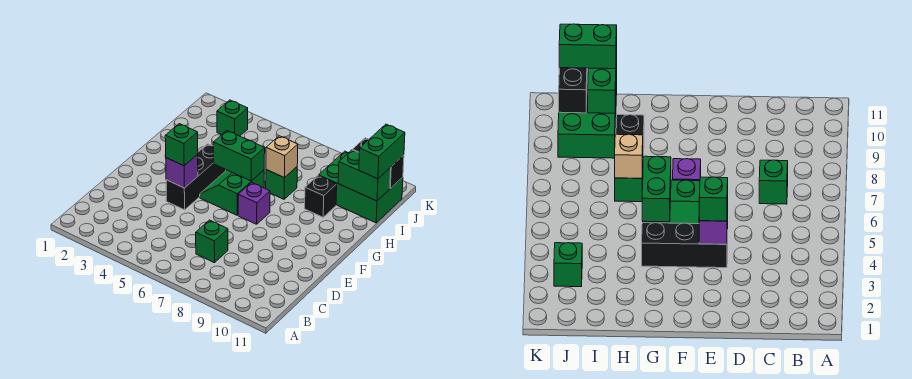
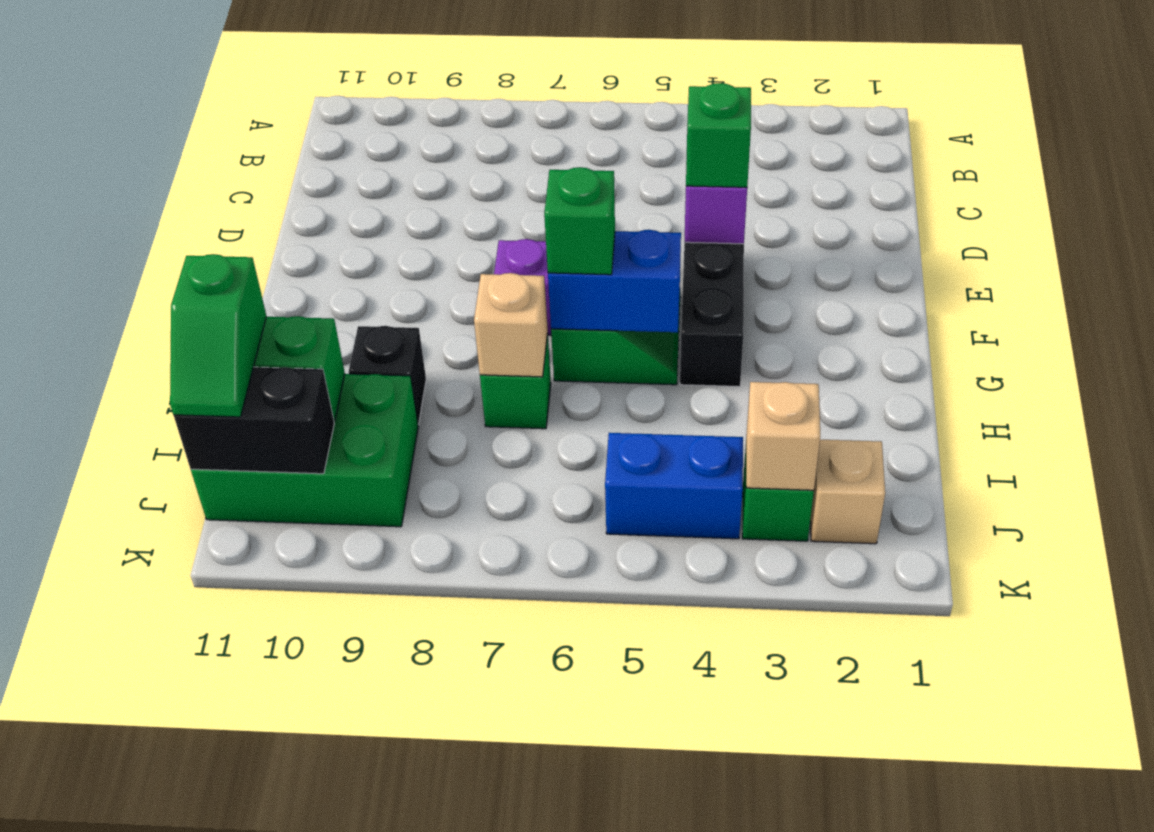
green 1x1 brick [196,220,228,263] -> green 1x1 brick moved to [544,167,615,275]
green 1x2 brick [213,131,265,181] -> blue 1x2 brick [548,230,681,332]
green 1x2 brick [359,124,405,179] -> green 1x2 slope [170,254,266,417]
none -> tan 1x1 brick [810,440,885,544]
none -> tan 1x1 brick [746,382,820,490]
none -> blue 1x2 brick [605,433,743,539]

